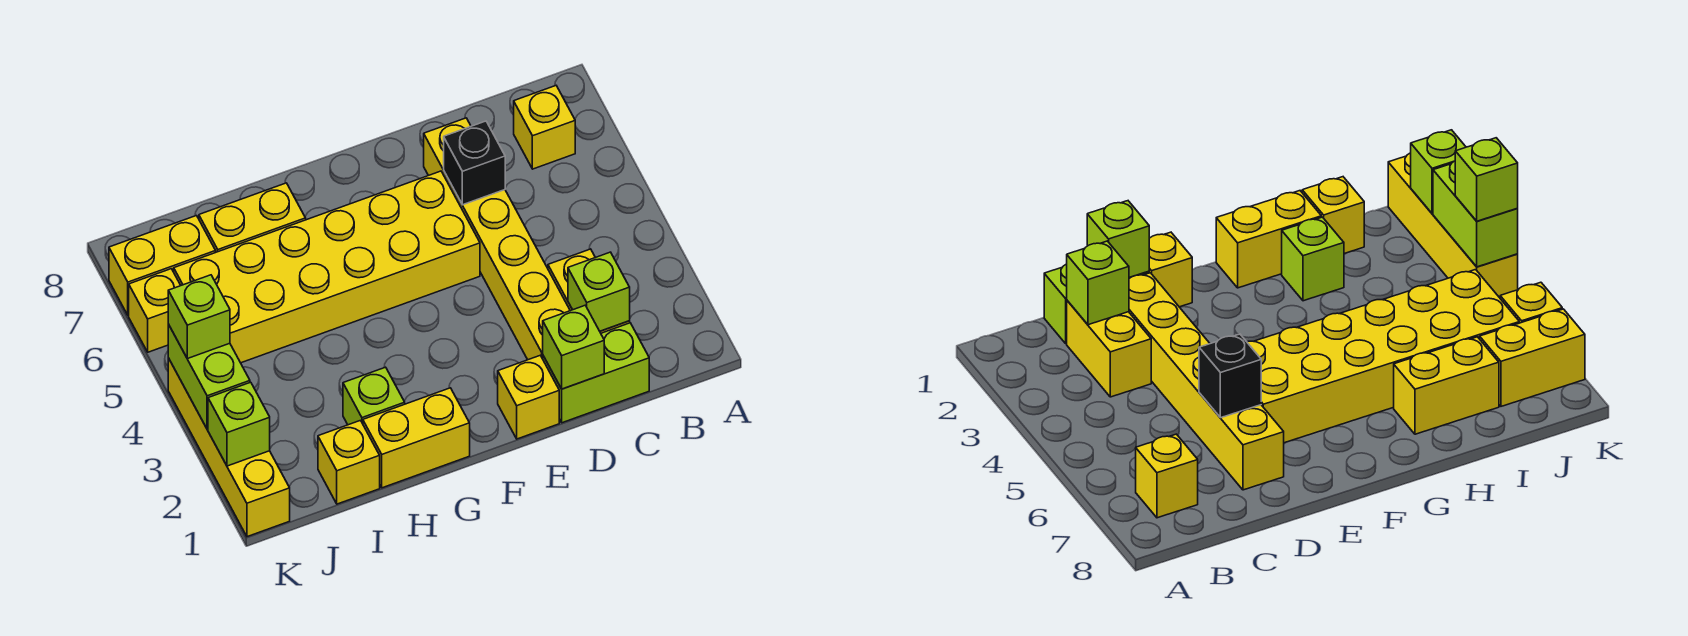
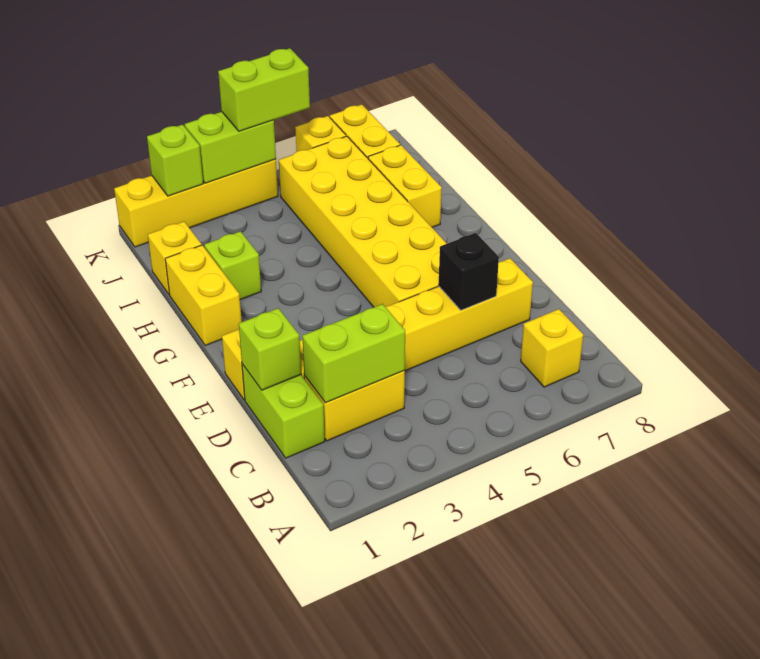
lime 1x1 brick [568,252,630,331] -> lime 1x2 brick [302,304,405,403]
lime 1x1 brick [168,275,230,359] -> lime 1x2 brick [218,48,310,131]

